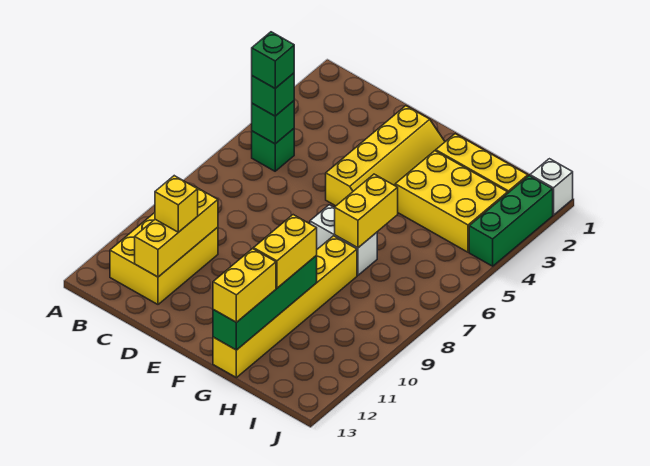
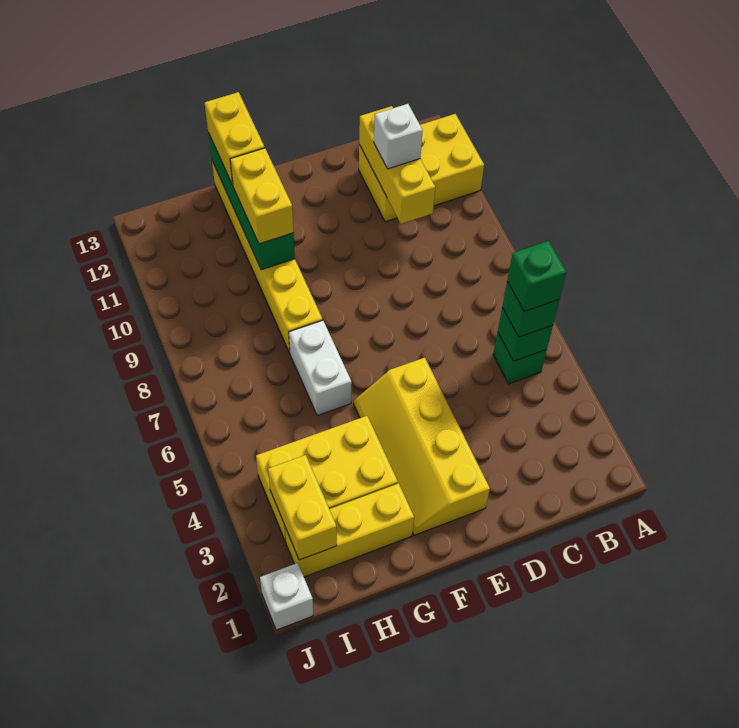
yellow 2x3 brick [110,213,218,304] -> yellow 2x3 brick turned to [359,114,484,222]
yellow 1x1 brick [155,176,198,232] -> white 1x1 brick [374,104,423,169]
white 1x2 brick [310,205,377,275] -> white 1x2 brick turned to [289,320,352,416]
yellow 1x2 brick [335,174,398,248] -> yellow 1x2 brick moved to [268,455,337,560]
green 1x3 brick [469,176,553,266] -> none

